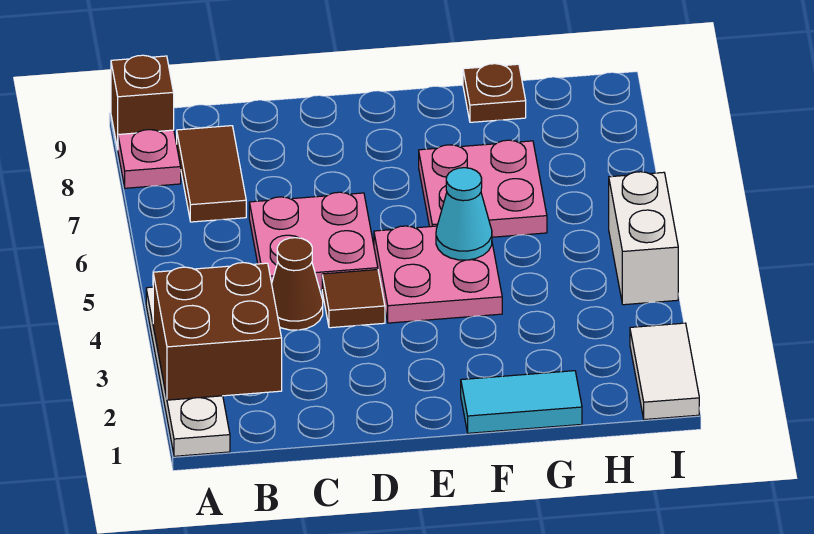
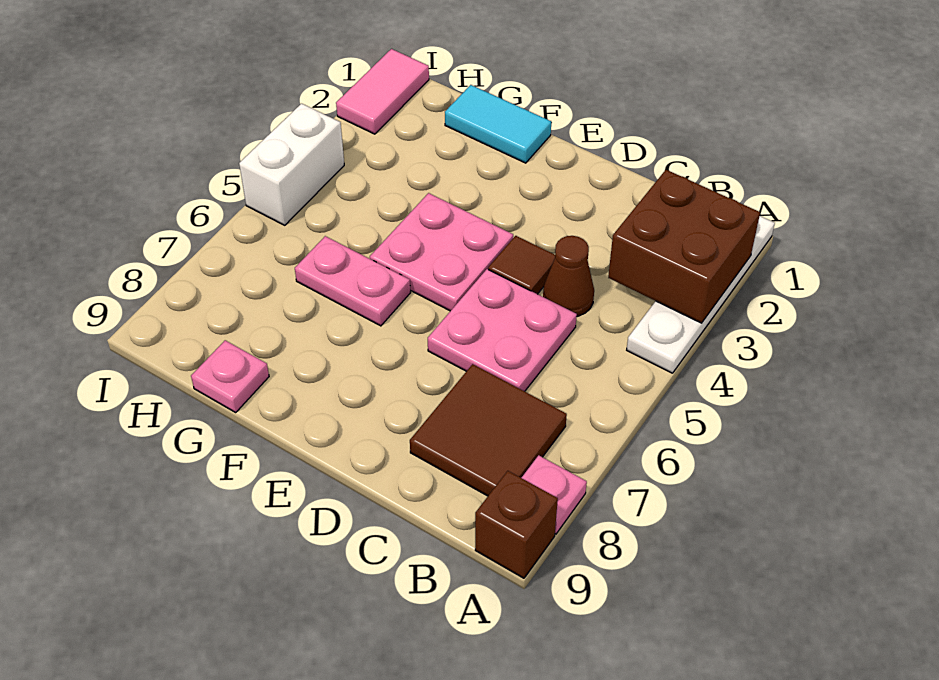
brown 1x2 tile [177,126,246,222] -> brown 2x2 tile [410,364,567,496]
cyan 1x1 cone [436,168,492,260] -> none
pink 2x2 plate [419,140,547,237] -> pink 1x2 plate [295,236,410,326]
brown 1x1 plate [463,64,526,122] -> pink 1x1 plate [191,340,269,412]
white 1x2 tile [630,323,699,420] -> pink 1x2 tile [336,49,429,134]

